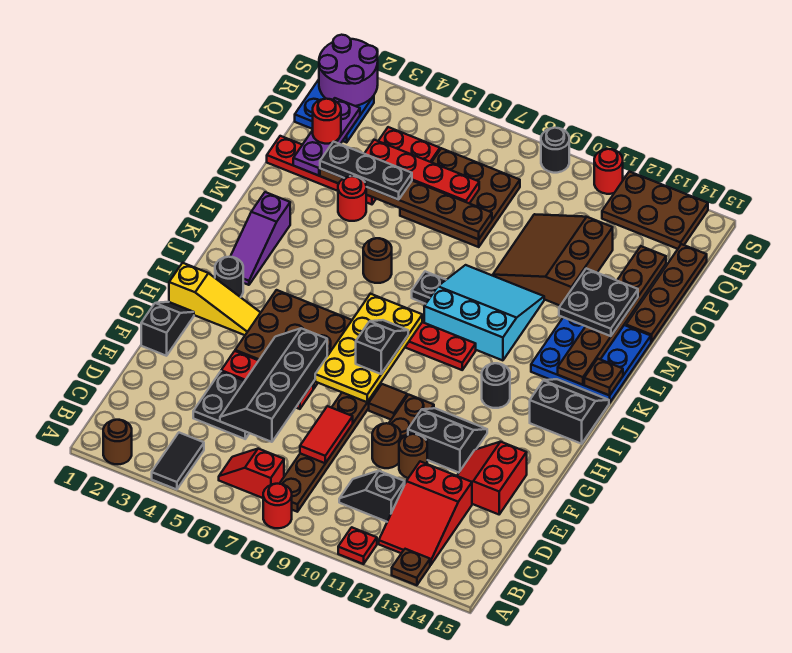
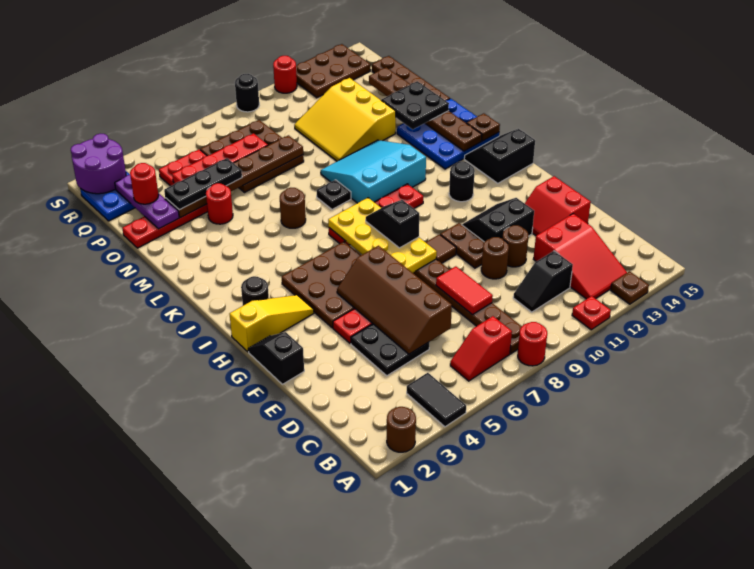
black 2x4 slope [220,328,327,442] -> brown 2x4 slope [337,246,452,354]
purple 1x3 slope [230,192,290,285] -> none
brown 3x3 slope [493,214,613,306] -> yellow 3x3 slope [294,78,396,161]

